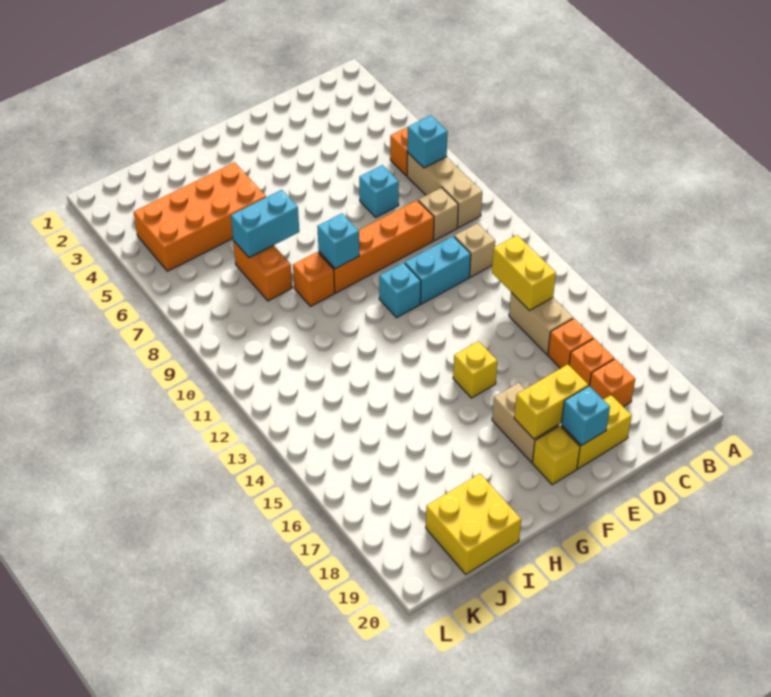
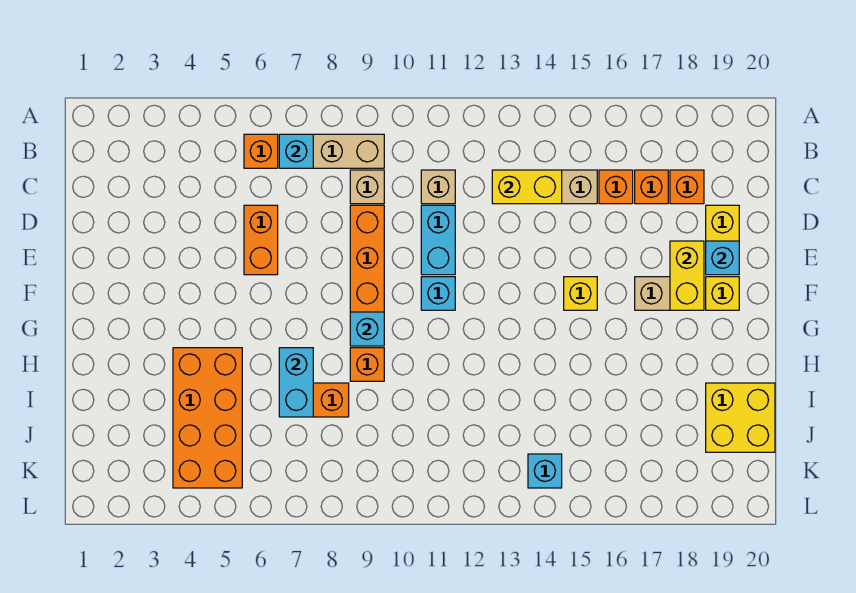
none -> orange 1x2 brick [244,205,278,275]
cyan 1x1 brick [359,165,399,217] -> cyan 1x1 brick moved to [528,454,562,488]

